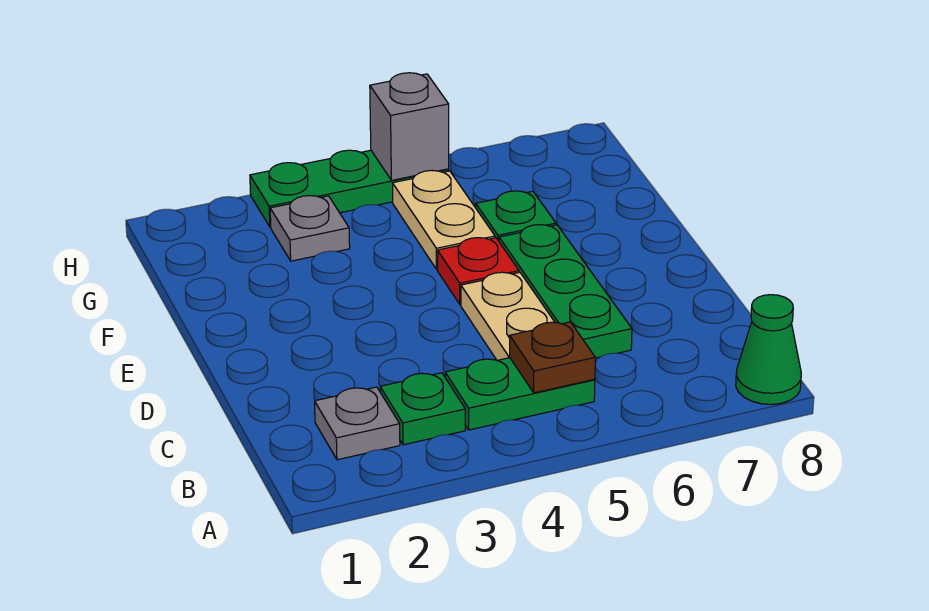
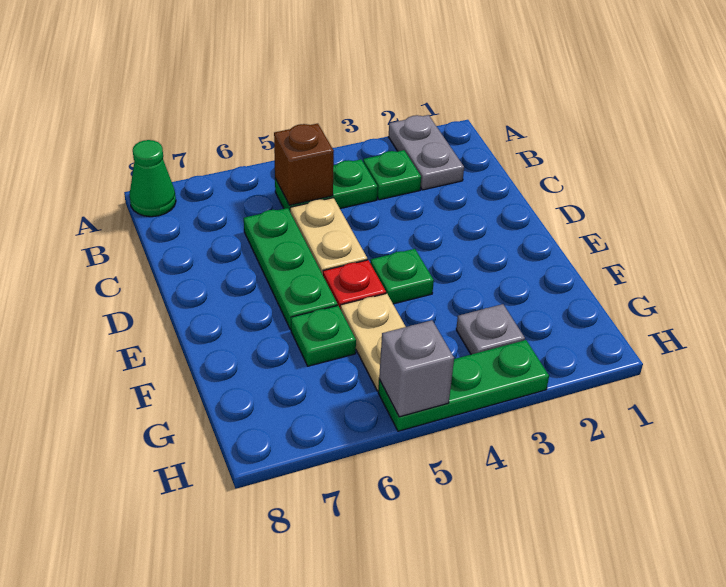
grey 1x1 plate [315,387,400,460] -> grey 1x2 plate [388,115,464,190]
brown 1x1 plate [510,322,595,393] -> brown 1x1 brick [274,124,334,205]
none -> green 1x1 plate [370,249,434,304]

